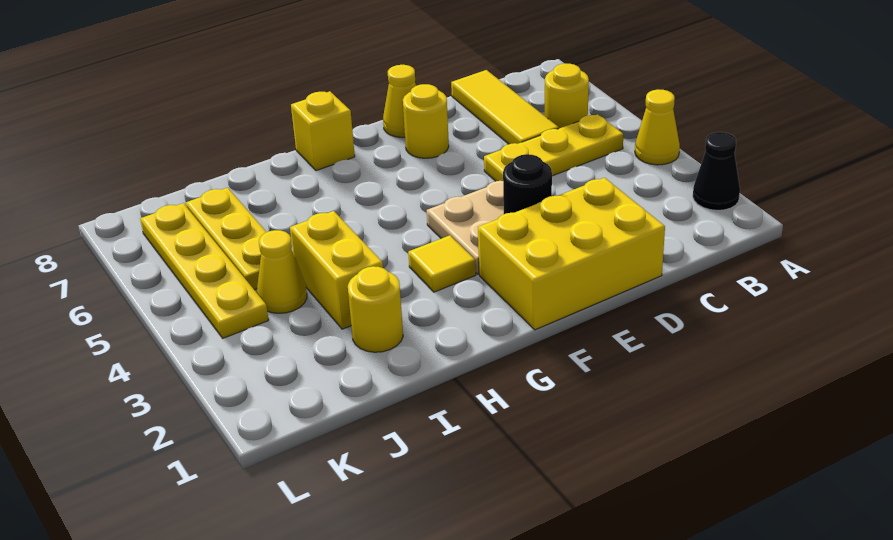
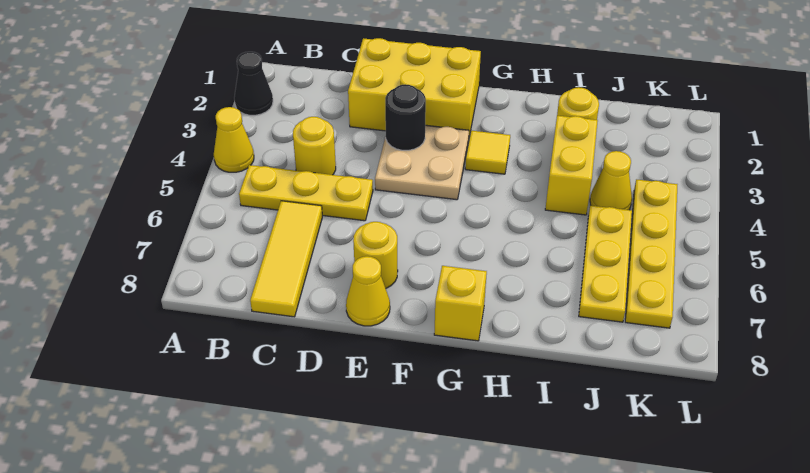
yellow 1x1 round brick [545,64,589,128] -> yellow 1x1 round brick moved to [293,117,336,175]

